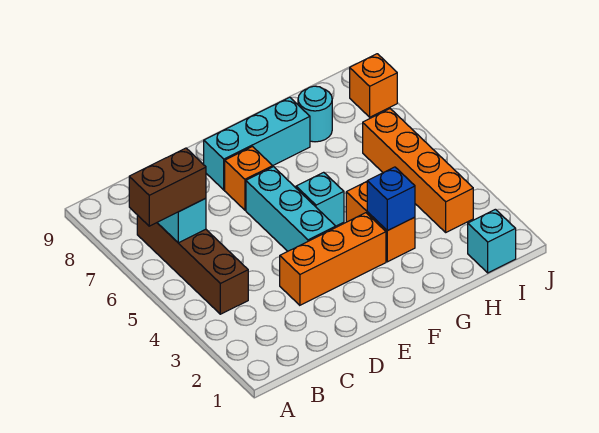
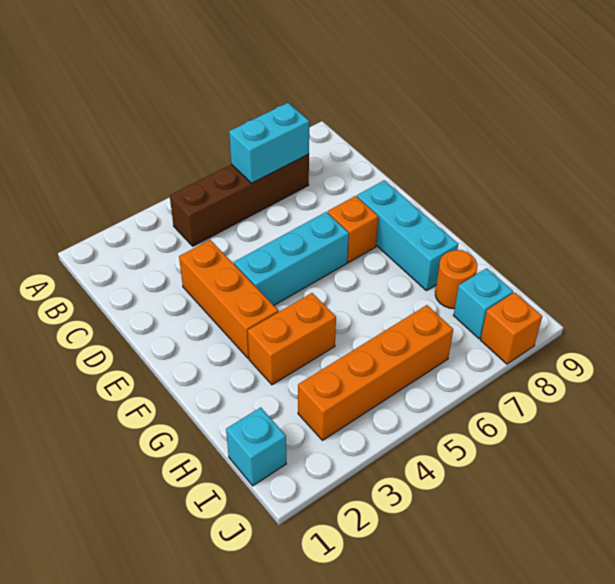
brown 1x2 brick [129,148,206,226] -> none
cyan 1x1 brick [296,172,344,226] -> cyan 1x1 brick moved to [454,268,513,339]
blue 1x1 brick [367,167,415,231] -> none
cyan 1x1 round brick [298,86,332,142] -> orange 1x1 round brick [435,250,477,309]

